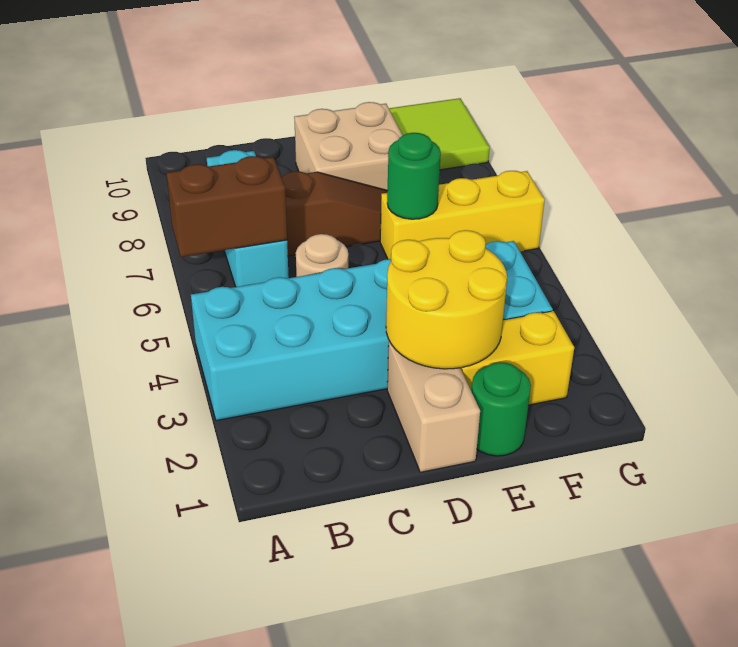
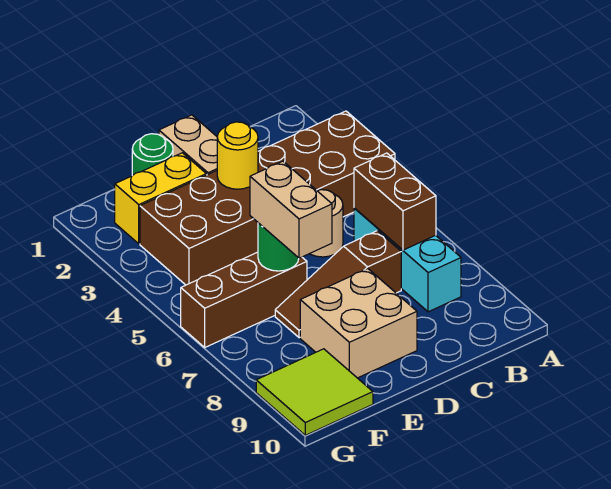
cyan 2x6 brick [191,241,553,421] -> brown 2x6 brick [140,111,395,285]
brown 1x2 brick [166,156,287,257] -> brown 1x2 brick turned to [354,153,436,250]
yellow 2x2 round brick [386,230,507,369] -> yellow 1x1 round brick [217,122,258,189]
yellow 1x3 brick [380,171,545,259] -> brown 1x3 brick [181,252,307,347]
none -> tan 1x2 brick [250,161,332,258]

